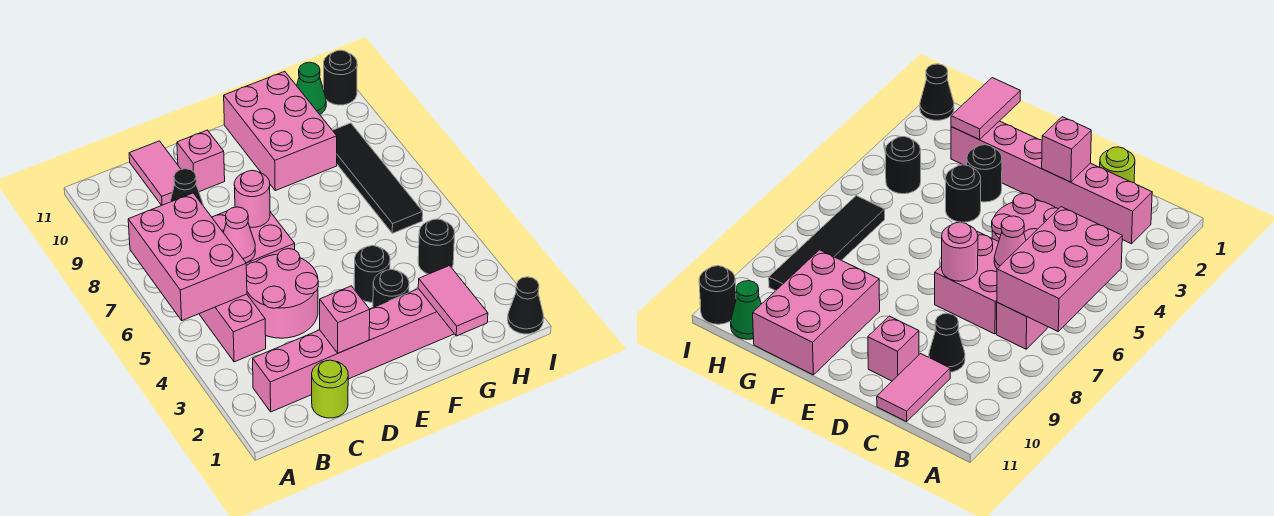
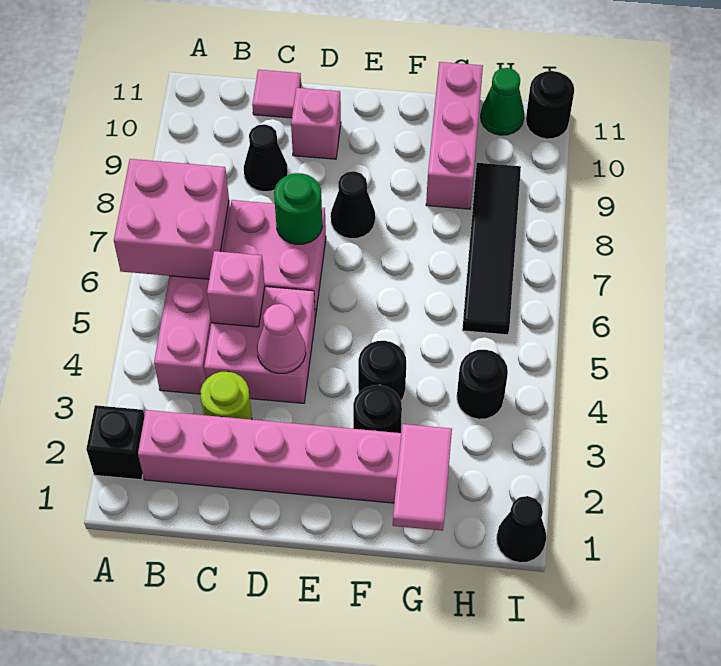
none -> black 1x1 brick [86,405,145,480]
pink 2x3 brick [128,193,247,321] -> pink 2x2 brick [114,159,229,279]
lime 1x1 round brick [312,360,348,418] -> lime 1x1 round brick moved to [201,371,252,420]
pink 2x2 round brick [246,249,318,338] -> pink 2x2 brick [204,287,315,403]
pink 1x1 cone [223,207,255,263] -> pink 1x1 cone moved to [257,304,306,374]
pink 1x2 tile [129,141,181,205] -> pink 1x1 tile [252,70,301,118]
pink 1x1 brick [320,286,370,353] -> pink 1x1 brick moved to [207,251,265,327]
pink 1x1 round brick [234,170,270,227] -> green 1x1 round brick [274,173,322,244]
none -> black 1x1 cone [331,171,375,239]
pink 2x3 brick [224,71,337,191] -> pink 1x3 brick [426,62,483,209]

